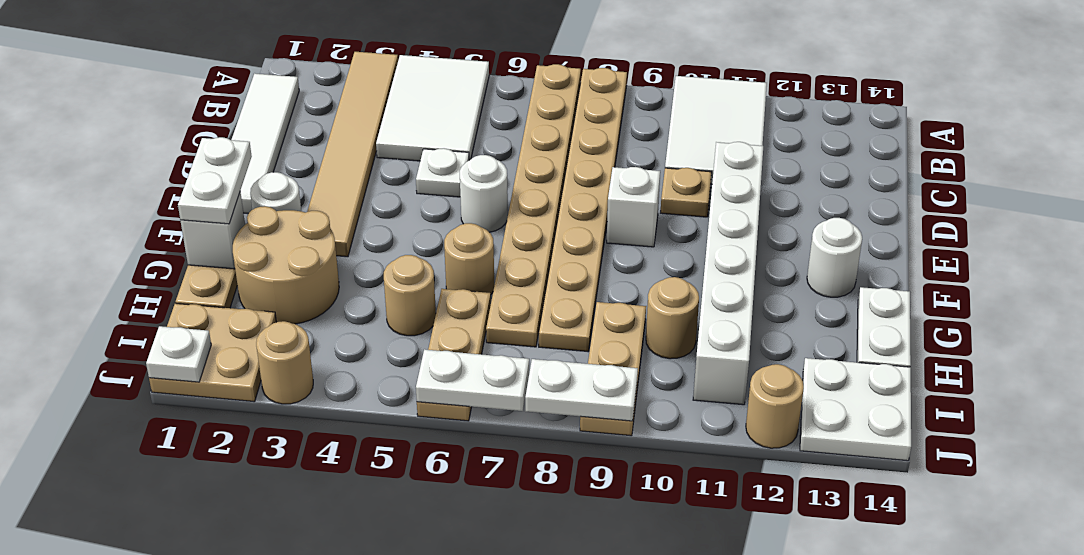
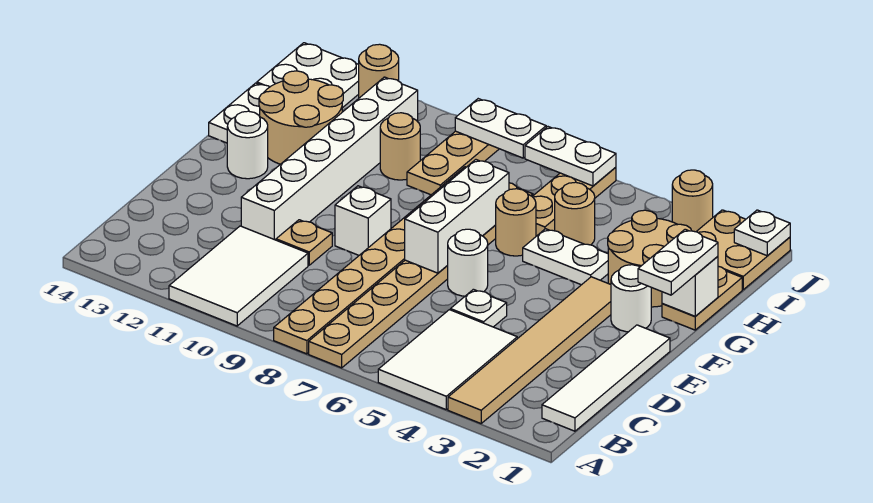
none -> white 1x3 brick [405,160,509,273]
none -> white 1x2 plate [523,229,608,285]
none -> tan 2x2 round brick [259,71,343,164]

